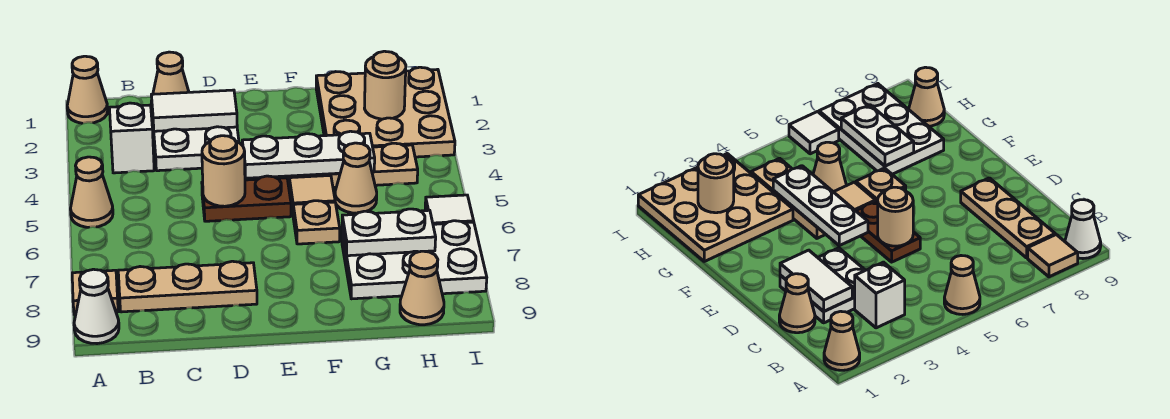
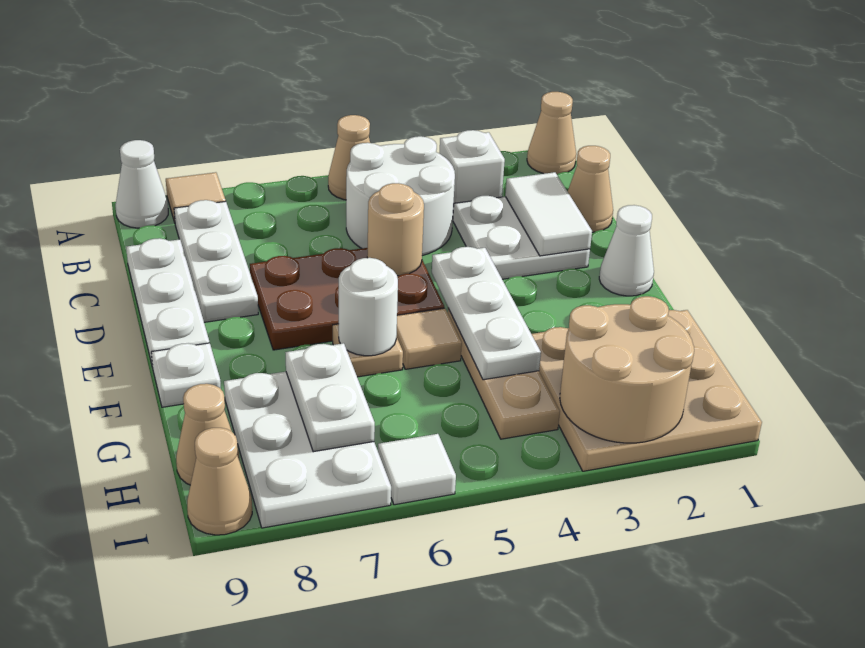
none -> white 2x2 round brick [346,136,455,256]
tan 1x3 plate [118,261,257,312] -> white 1x3 plate [174,200,258,322]
none -> white 1x3 plate [126,238,209,367]
brown 1x2 plate [202,176,291,221] -> brown 2x3 plate [250,248,444,350]
none -> white 1x1 cone [599,205,654,296]
none -> white 1x1 round brick [339,258,398,356]
none -> white 1x1 plate [151,343,221,407]
tan 1x1 cone [335,143,377,213] -> tan 1x1 cone moved to [187,428,252,535]
tan 1x1 round brick [364,51,406,119] -> tan 2x2 round brick [560,296,694,443]

